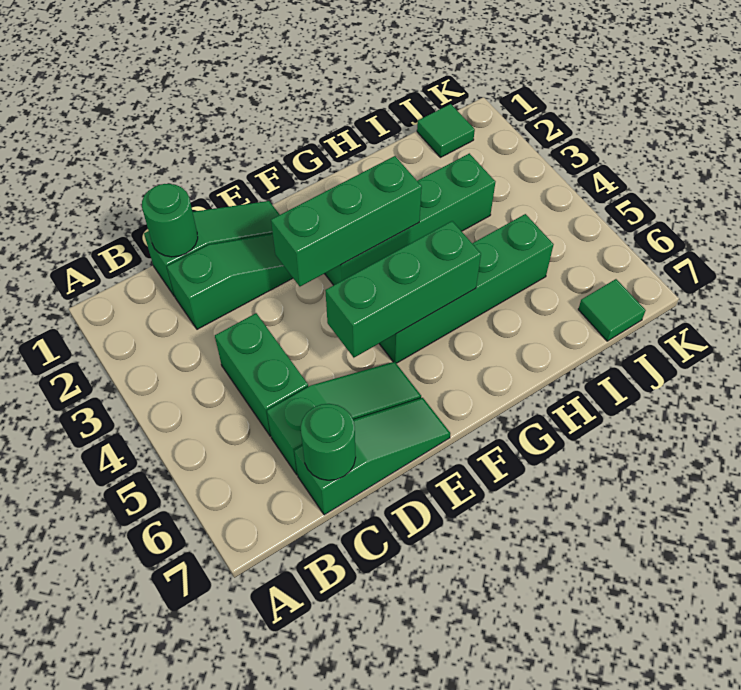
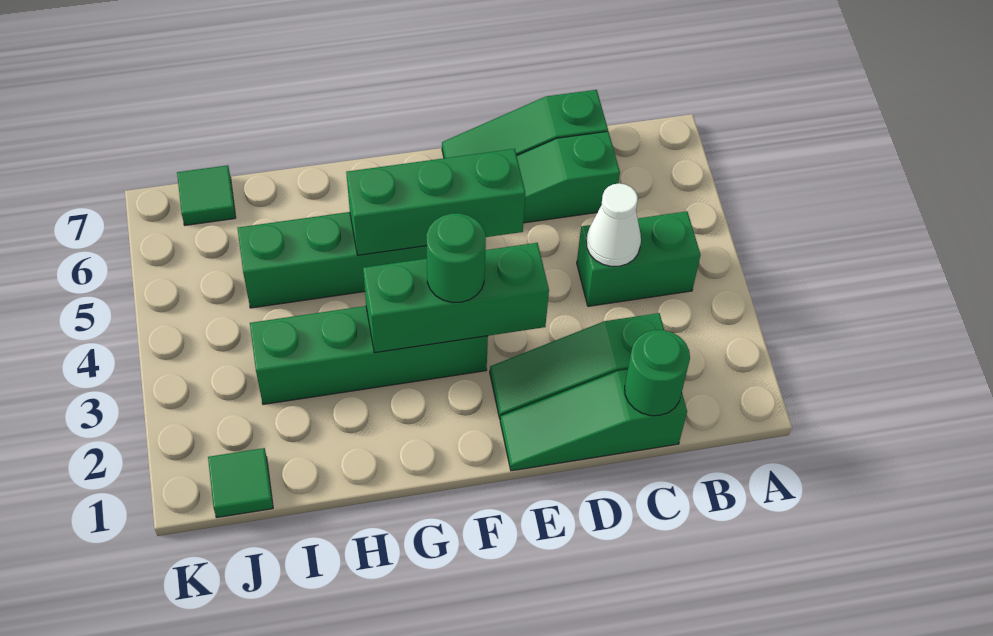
green 1x2 brick [215,313,308,436] -> green 1x2 brick turned to [577,211,701,306]
none -> white 1x1 cone [586,183,641,266]
green 1x1 round brick [301,404,356,480] -> green 1x1 round brick moved to [426,213,486,302]

